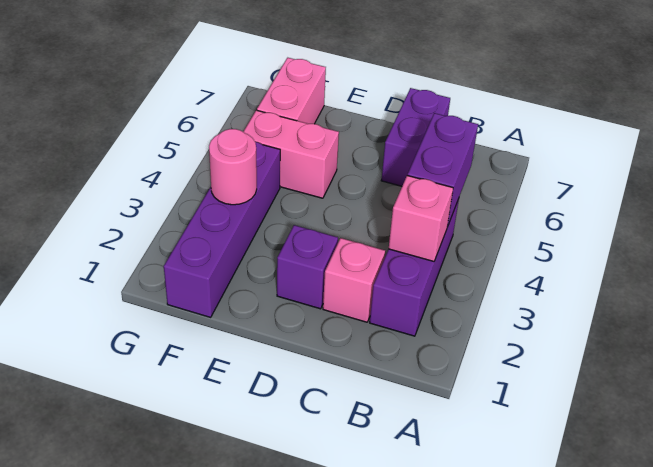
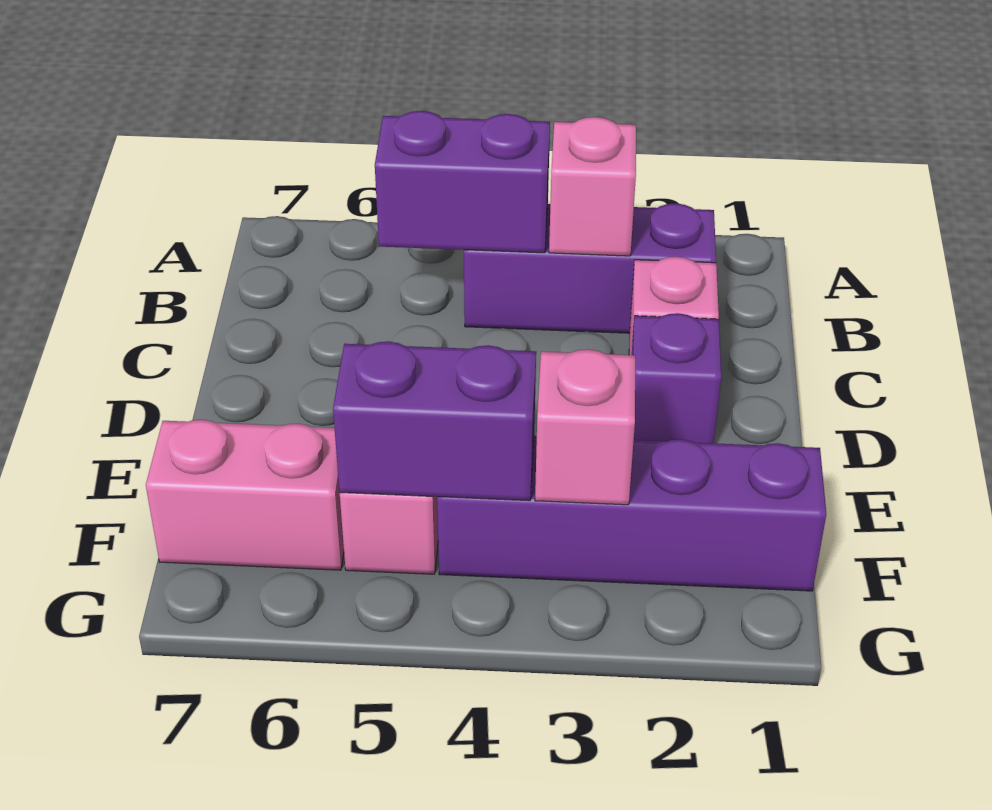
purple 1x2 brick [381,88,450,186] -> purple 1x2 brick moved to [333,341,536,501]
pink 1x1 round brick [209,129,257,205] -> pink 1x1 brick [535,349,635,505]

